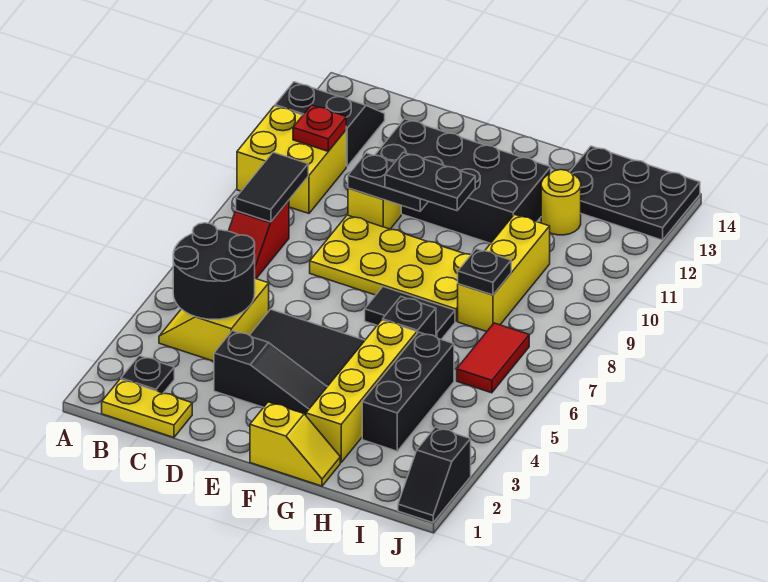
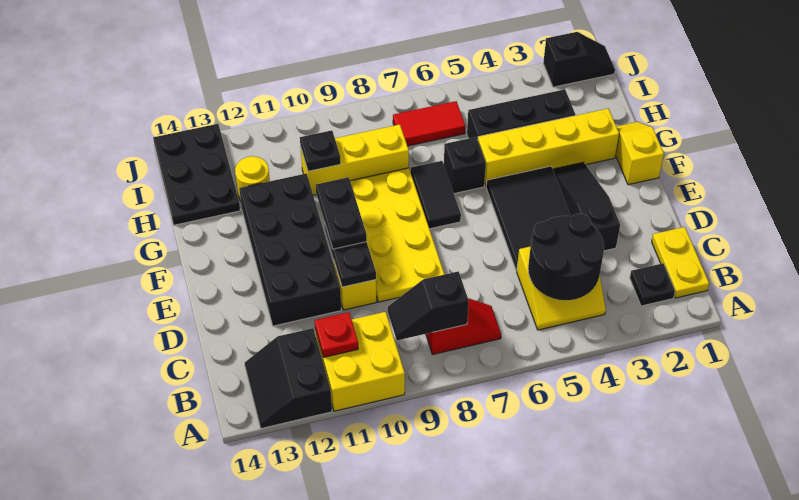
black 1x2 tile [236,152,308,222] -> black 1x2 slope [388,271,469,340]
black 1x1 plate [458,249,511,295] -> black 1x1 plate moved to [300,130,341,171]

